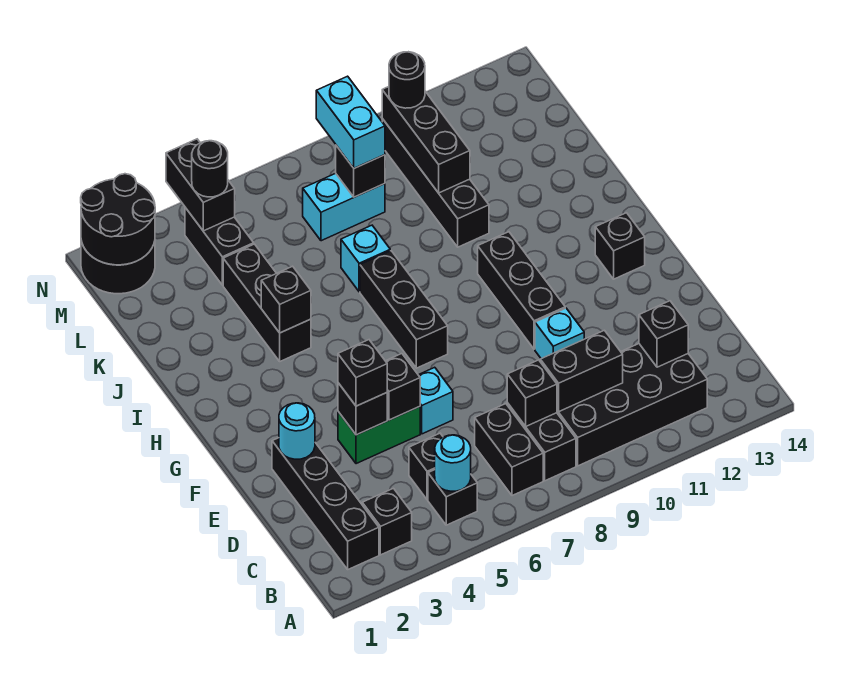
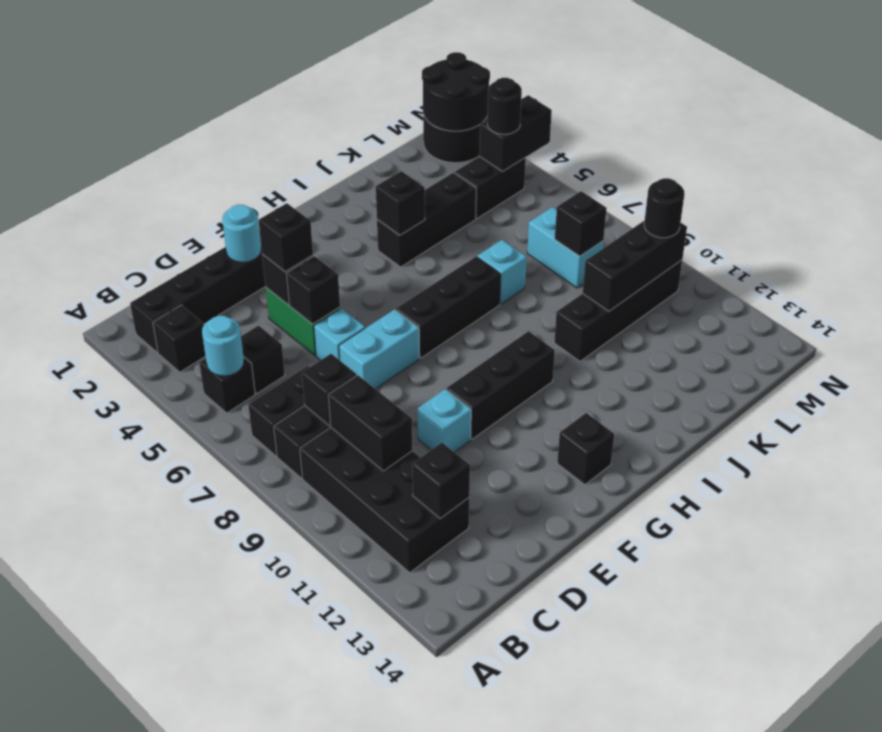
cyan 1x2 brick [316,76,385,168] -> cyan 1x2 brick moved to [339,309,420,389]

